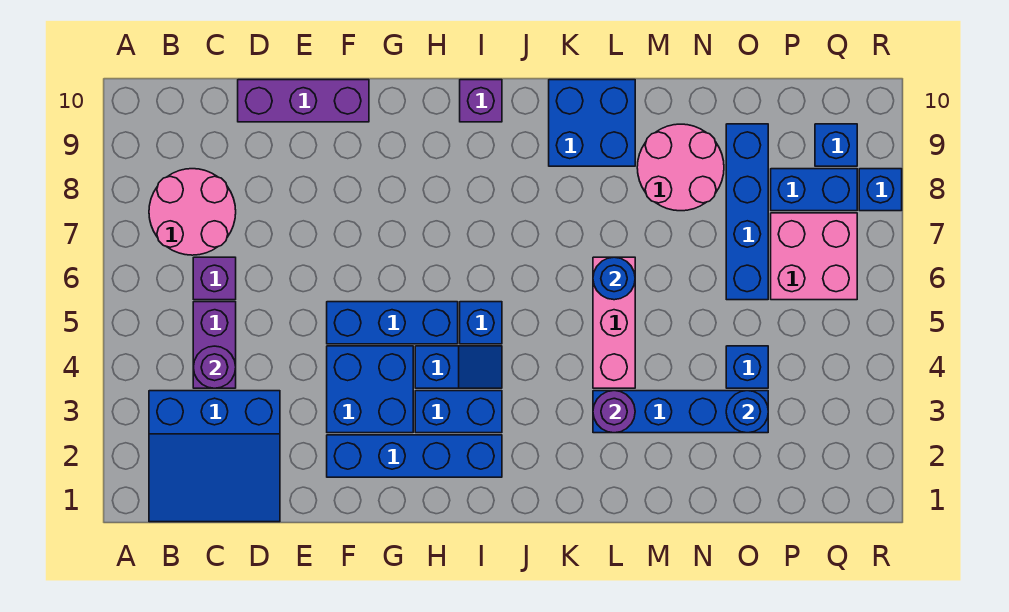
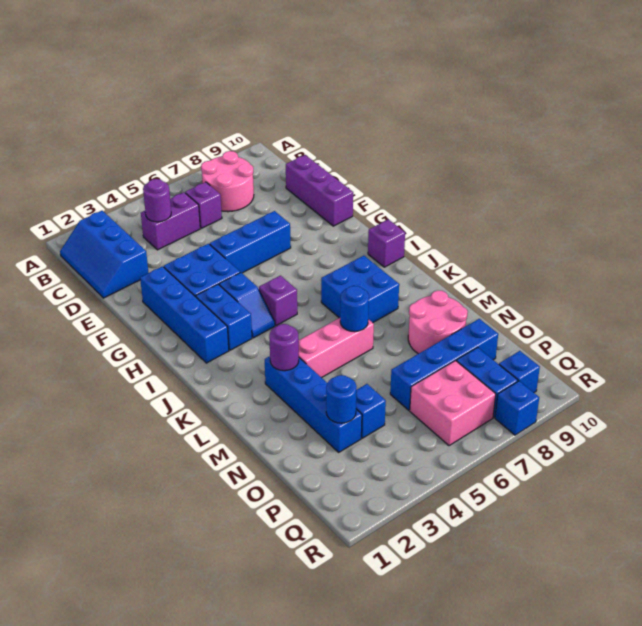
blue 3x3 slope [149,391,280,522] -> blue 2x3 slope [60,211,148,298]
blue 1x3 brick [327,302,458,344] -> blue 1x3 brick turned to [210,211,291,273]
blue 1x1 brick [460,302,502,344] -> purple 1x1 brick [259,276,297,326]
blue 2x2 brick [549,80,635,166] -> blue 2x2 brick moved to [321,256,399,323]

